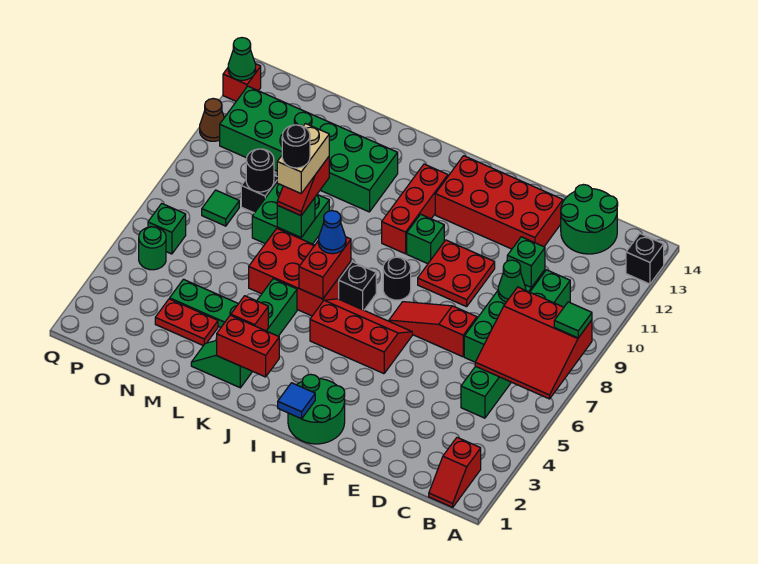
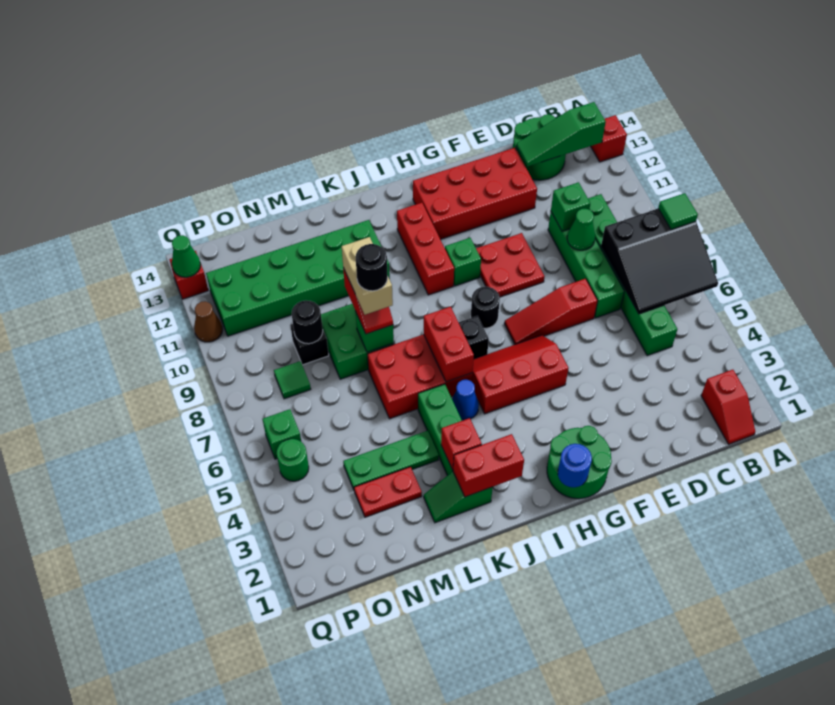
red 3x3 slope [475,287,592,399] -> black 3x3 slope [601,209,718,314]
black 1x1 brick [626,234,664,284] -> red 1x1 brick [591,115,627,162]
none -> green 1x3 slope [516,102,606,167]
blue 1x1 tile [278,383,315,419] -> blue 1x1 round brick [558,444,592,487]
blue 1x1 cone [318,211,346,254] -> blue 1x1 cone moved to [452,380,479,420]

